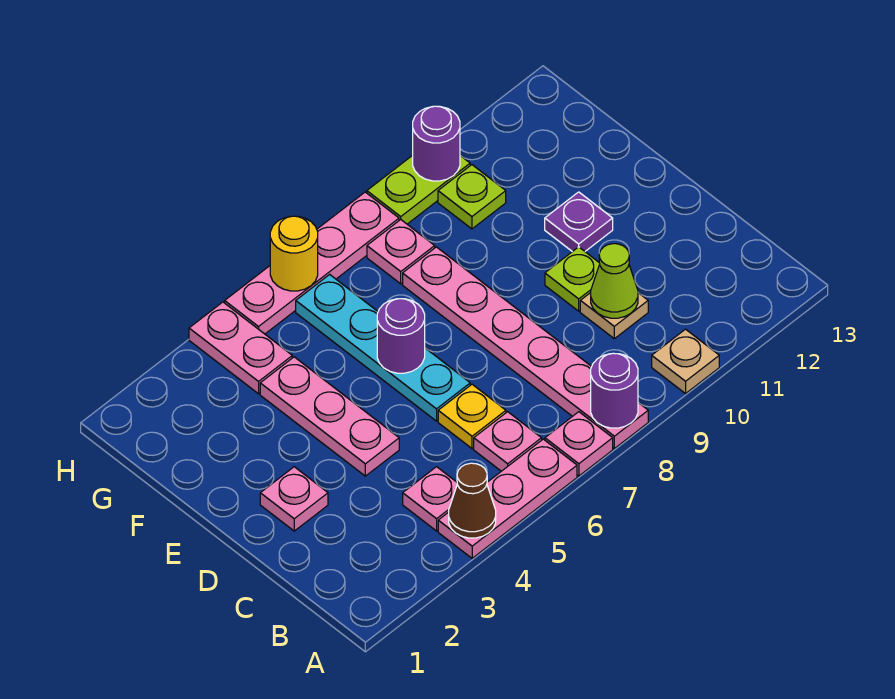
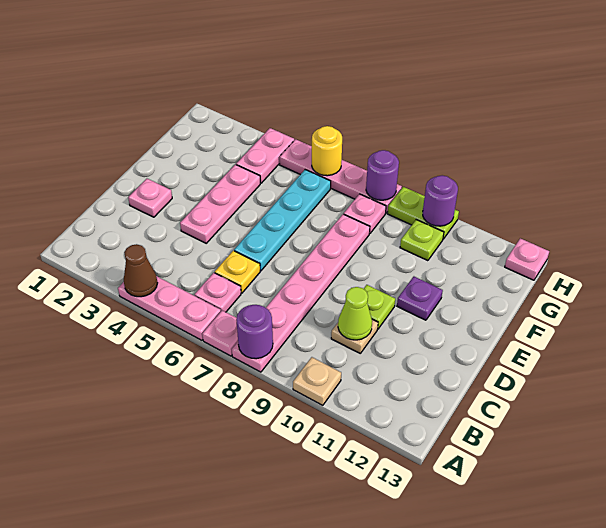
pink 1x1 plate [403,467,457,531] -> pink 1x1 plate moved to [505,238,549,280]
purple 1x1 round brick [377,299,425,373] -> purple 1x1 round brick moved to [366,150,399,200]

